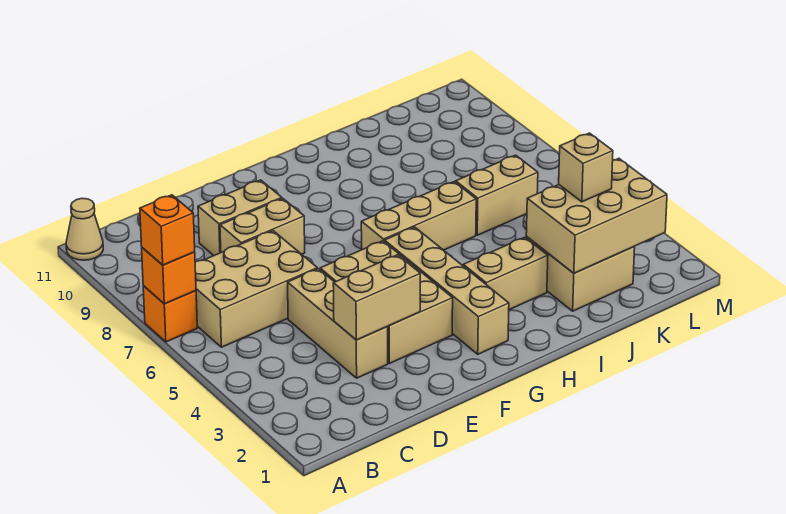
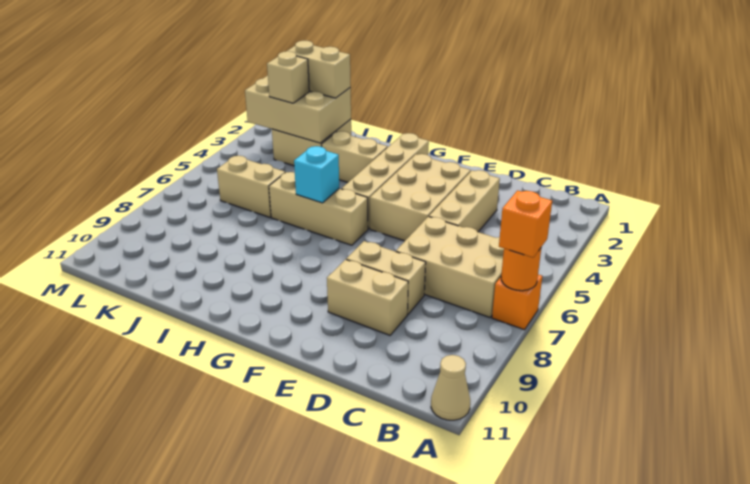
orange 1x1 brick [142,248,196,304] -> orange 1x1 round brick [501,248,541,291]
tan 1x2 brick [333,255,420,340] -> tan 1x2 brick moved to [287,41,351,98]
none -> cyan 1x1 brick [294,146,339,203]

